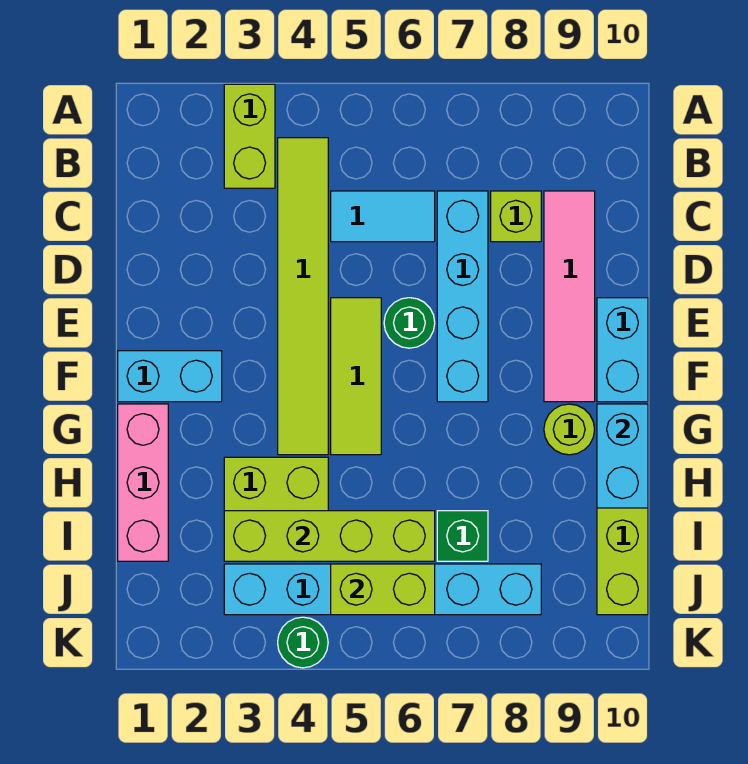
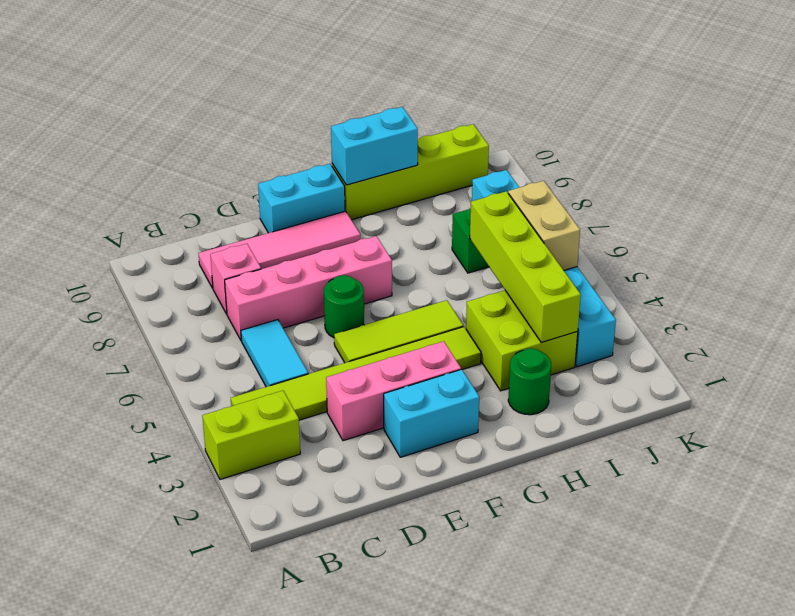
cyan 1x4 brick [437,191,488,402] -> pink 1x4 brick [225,236,392,340]
lime 1x1 brick [491,191,541,242] -> pink 1x1 brick [210,244,261,314]
cyan 1x2 brick [118,351,222,402] -> cyan 1x2 brick turned to [384,369,479,457]
pink 1x3 brick [118,404,168,561] -> pink 1x3 brick moved to [326,341,461,441]
lime 1x1 round brick [544,404,595,455] -> none
lime 1x2 brick [331,564,435,615] -> tan 1x2 brick [508,181,580,270]
green 1x1 round brick [278,617,328,668] -> green 1x1 round brick moved to [508,348,551,415]

